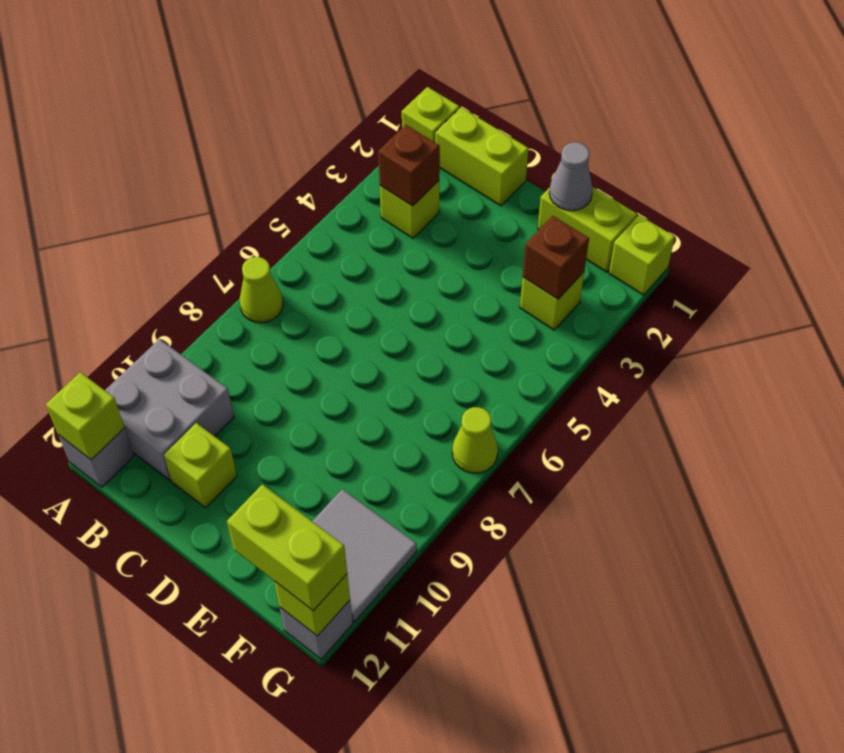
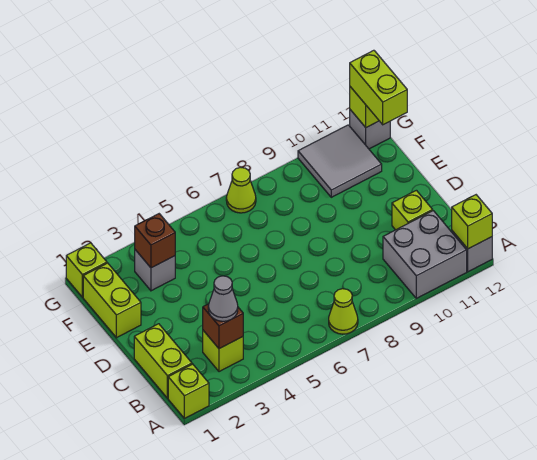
grey 1x1 cone [549,142,593,211] -> grey 1x1 cone moved to [208,276,238,321]
lime 1x1 brick [520,272,584,330] -> grey 1x1 brick [135,250,175,291]

